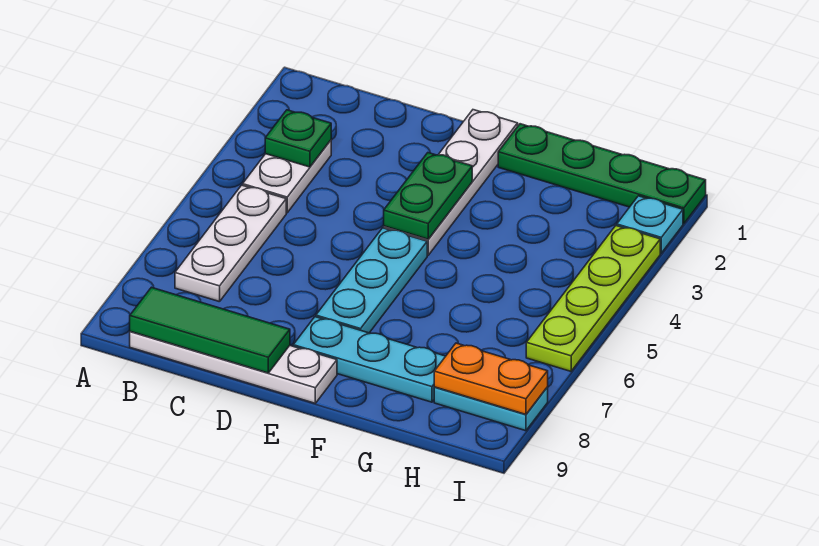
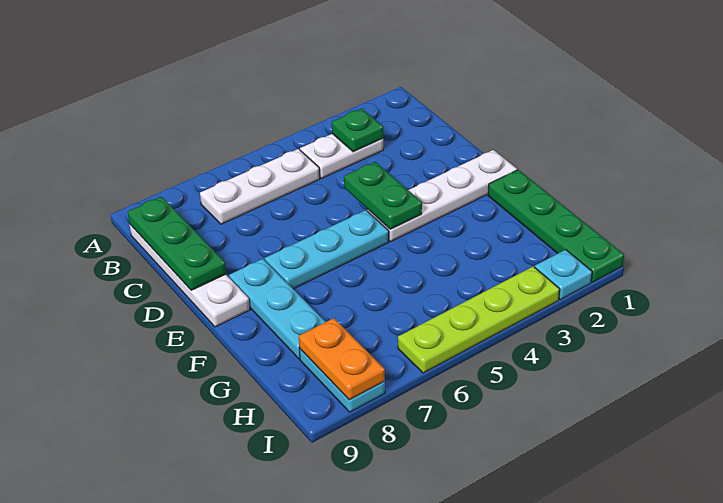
green 1x3 tile [130,287,290,373] -> green 1x3 plate [128,197,226,290]
green 1x2 plate [384,153,472,239] -> green 1x2 plate turned to [344,162,422,229]

